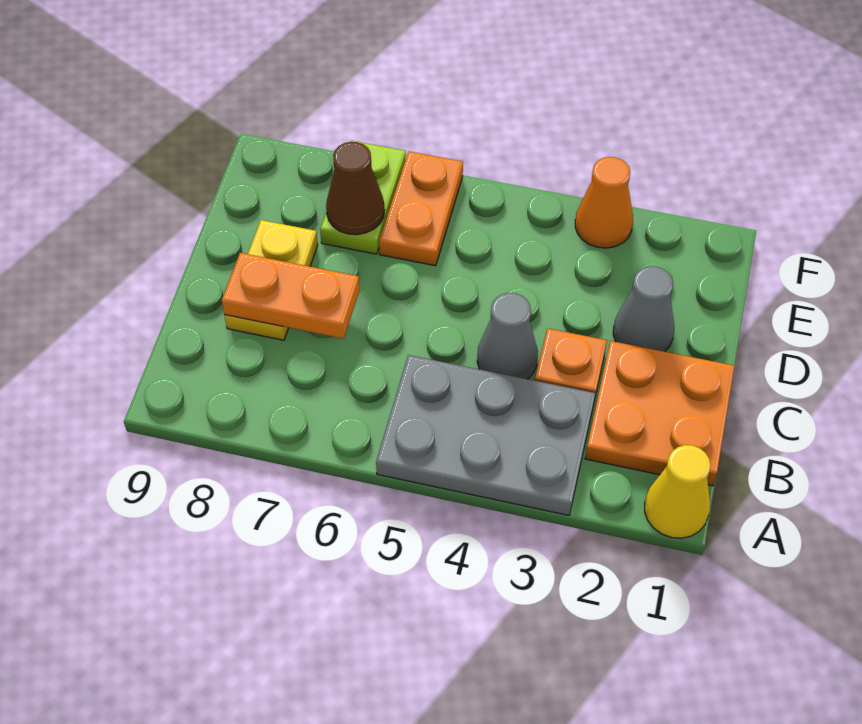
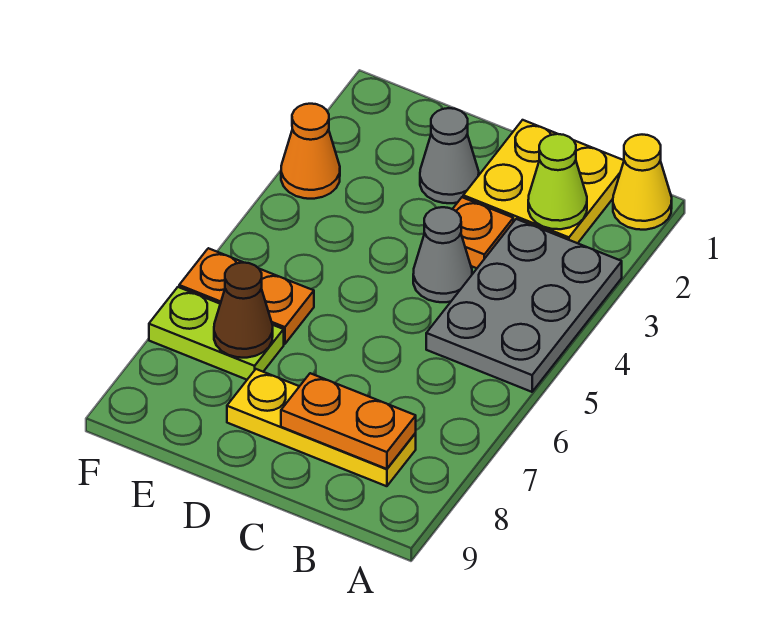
orange 2x2 plate [585,341,735,486] -> yellow 2x2 plate [463,120,624,243]
none -> lime 1x1 cone [528,134,587,229]
orange 1x2 plate [222,253,360,339] -> orange 1x2 plate turned to [281,373,416,469]
yellow 1x2 plate [224,220,318,340] -> yellow 1x3 plate [227,369,416,486]

